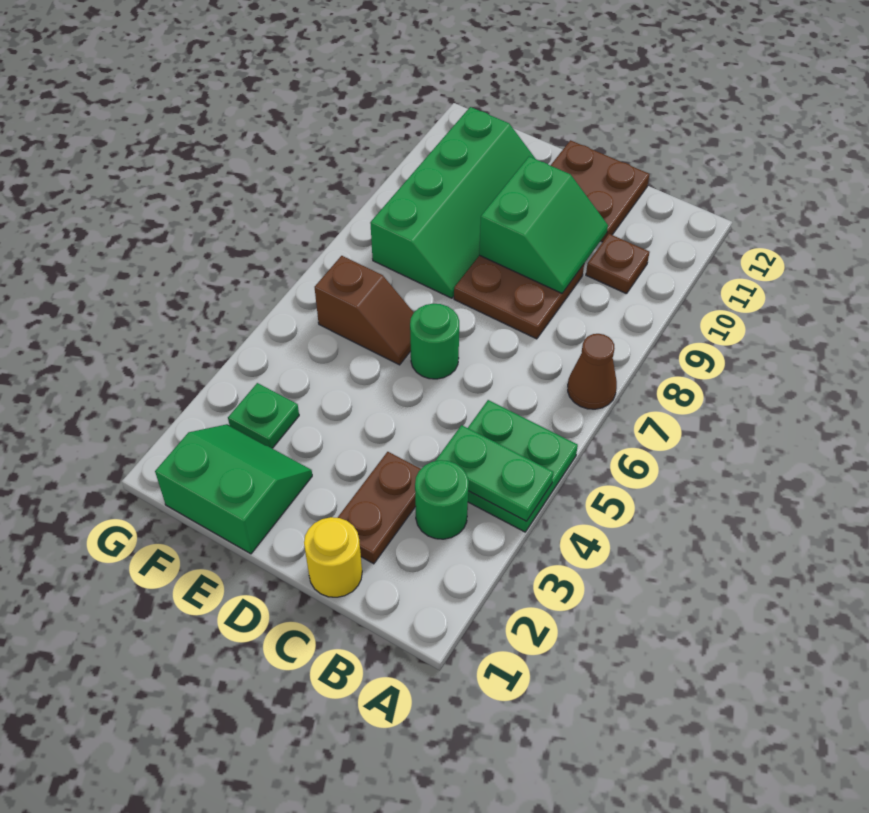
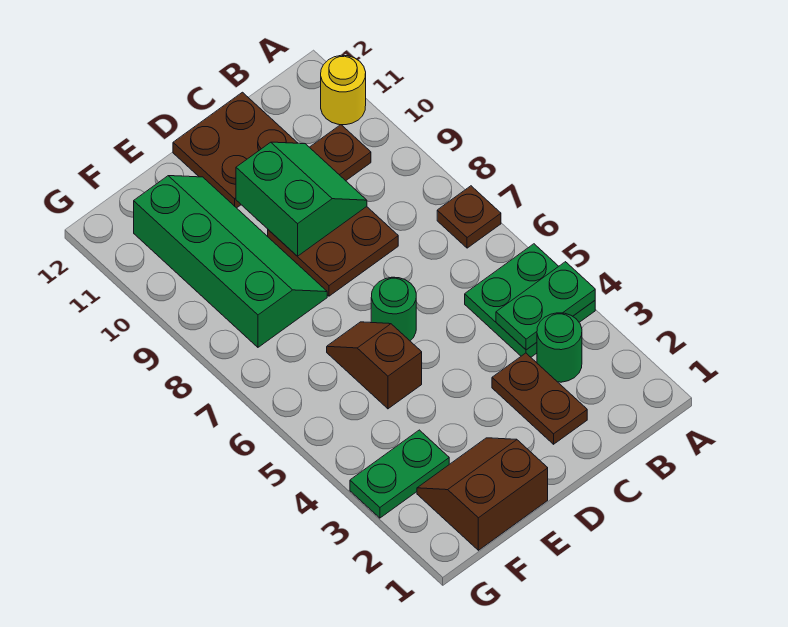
brown 1x1 cone [568,334,617,409] -> brown 1x1 plate [437,186,501,248]
yellow 1x1 round brick [304,517,362,597] -> yellow 1x1 round brick moved to [321,55,366,125]
green 2x2 slope [155,424,312,554] -> brown 2x2 slope [417,438,548,550]
brown 1x2 slope [315,256,414,365] -> brown 1x2 slope turned to [327,322,422,409]
green 1x1 plate [228,383,299,448] -> green 1x2 plate [350,430,449,518]

